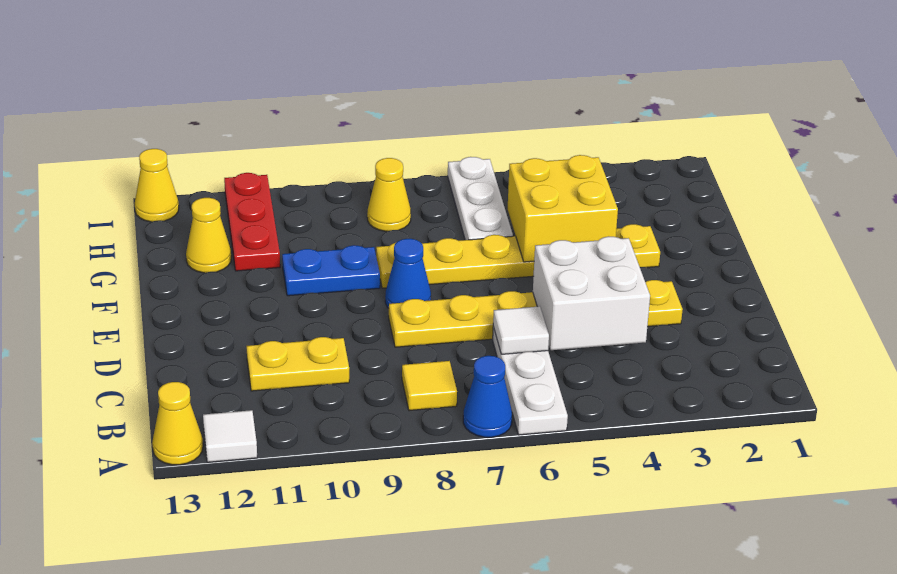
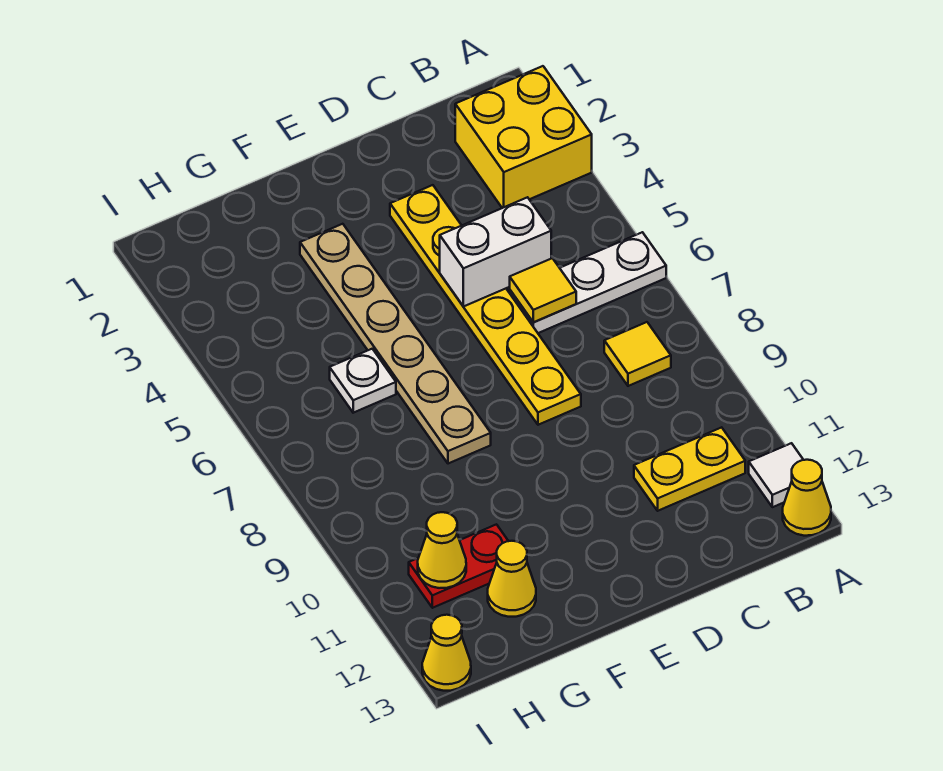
blue 1x1 cone [463,356,512,437] -> none
white 2x2 brick [533,236,650,350] -> white 1x2 brick [440,197,551,307]
white 1x1 tile [493,306,549,354] -> yellow 1x1 tile [510,258,576,322]
yellow 1x2 plate [247,337,349,391] -> yellow 1x2 plate turned to [634,427,745,511]
blue 1x1 cone [385,239,431,308] -> none
yellow 1x6 plate [376,224,660,288] -> tan 1x6 plate [300,224,491,464]
yellow 2x2 brick [508,155,618,262] -> yellow 2x2 brick moved to [455,66,592,208]
blue 1x2 plate [282,245,380,296] -> none
white 1x3 plate [448,157,513,240] -> white 1x1 plate [330,349,396,413]
red 1x3 plate [224,173,280,271] -> red 1x2 plate [409,524,508,608]
yellow 1x1 cone [367,158,411,231] -> yellow 1x1 cone moved to [418,512,466,588]

